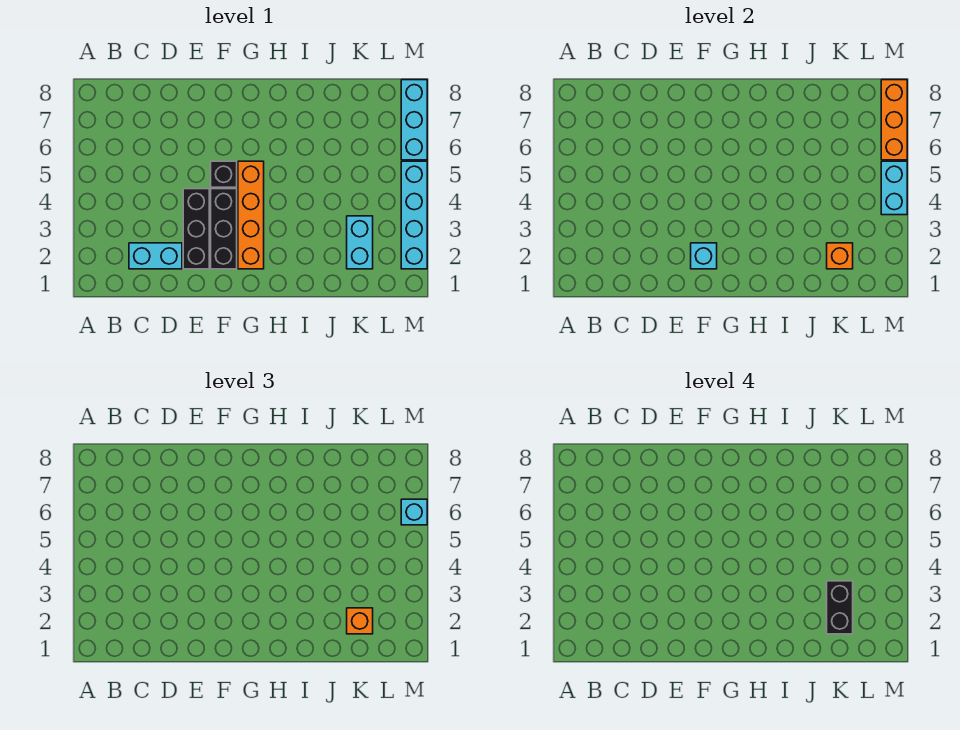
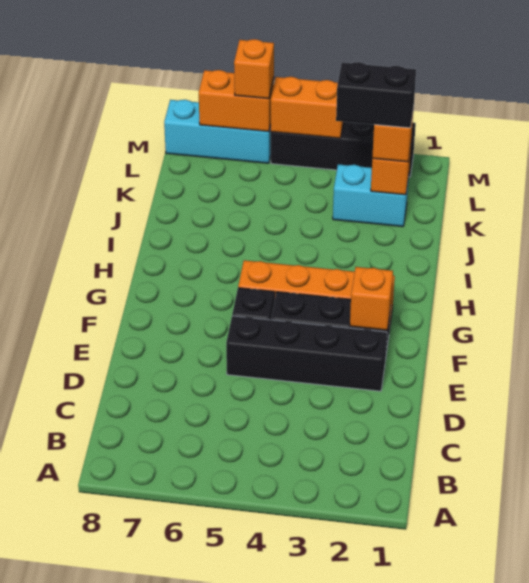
cyan 1x2 brick [129,243,182,269] -> none
black 1x3 brick [183,189,209,269] -> black 1x4 brick [226,316,387,391]
cyan 1x1 brick [691,243,717,269] -> orange 1x1 brick [350,267,393,330]
cyan 1x4 brick [401,161,427,269] -> black 1x4 brick [271,122,416,177]
cyan 1x2 brick [881,161,907,215] -> orange 1x2 brick [271,77,343,138]
orange 1x3 brick [881,80,907,160] -> orange 1x2 brick [199,70,274,132]
cyan 1x1 brick [401,499,427,525] -> orange 1x1 brick [234,39,274,99]

